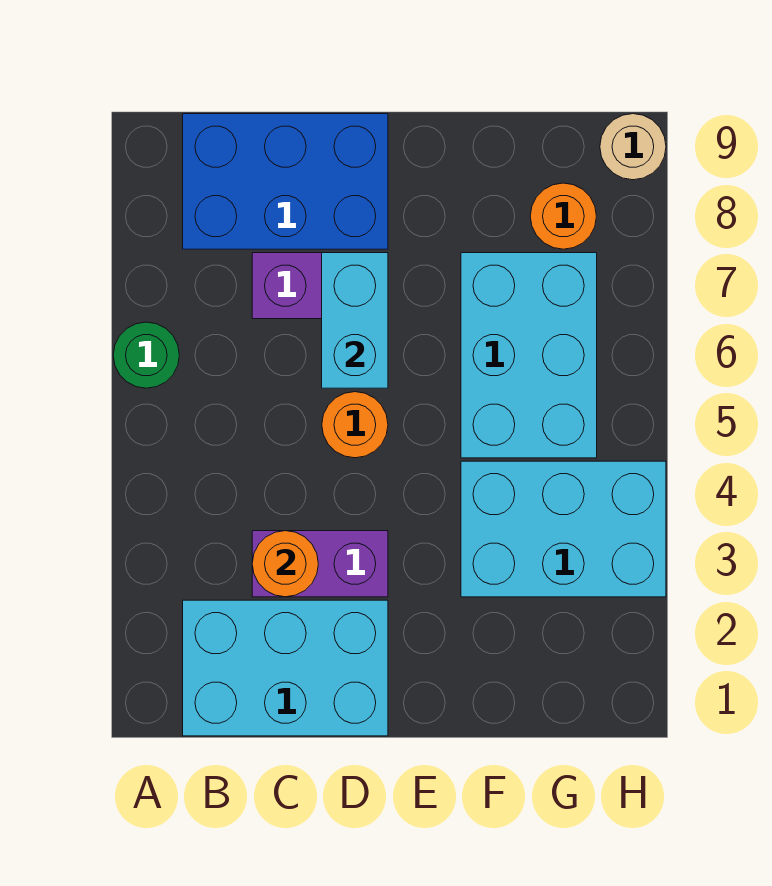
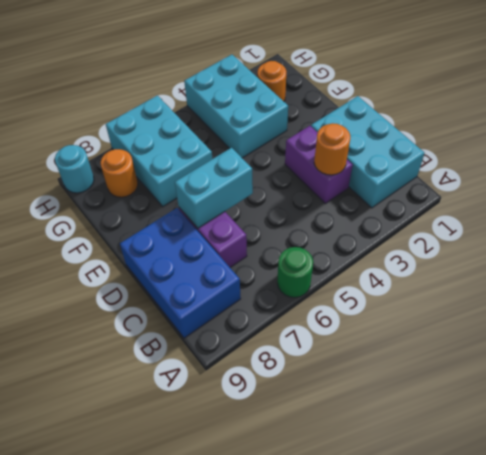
orange 1x1 round brick [322,392,388,458] -> orange 1x1 round brick moved to [257,61,287,101]
cyan 2x3 brick [461,253,597,458] -> cyan 2x3 brick turned to [106,96,212,207]
tan 1x1 round brick [600,114,666,180] -> cyan 1x1 round brick [55,145,94,193]

